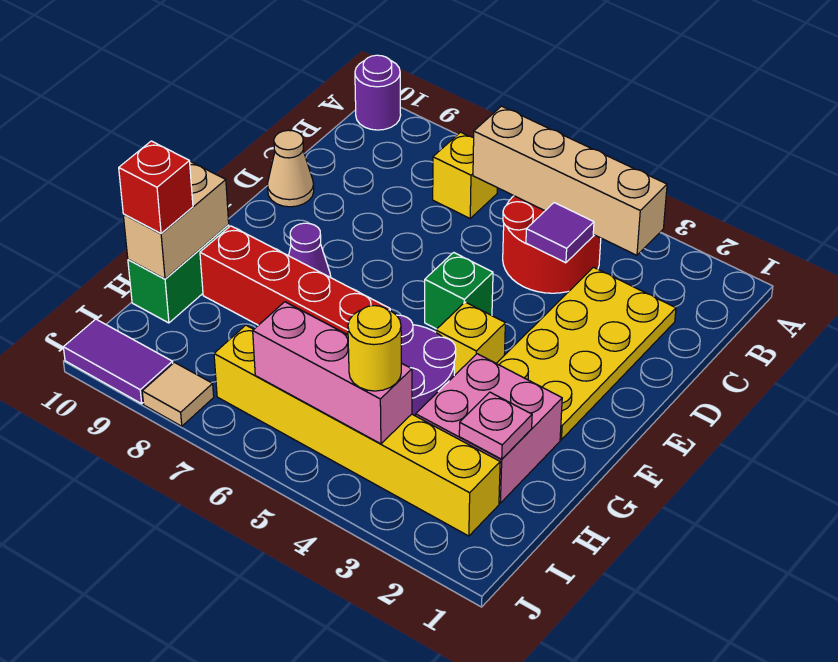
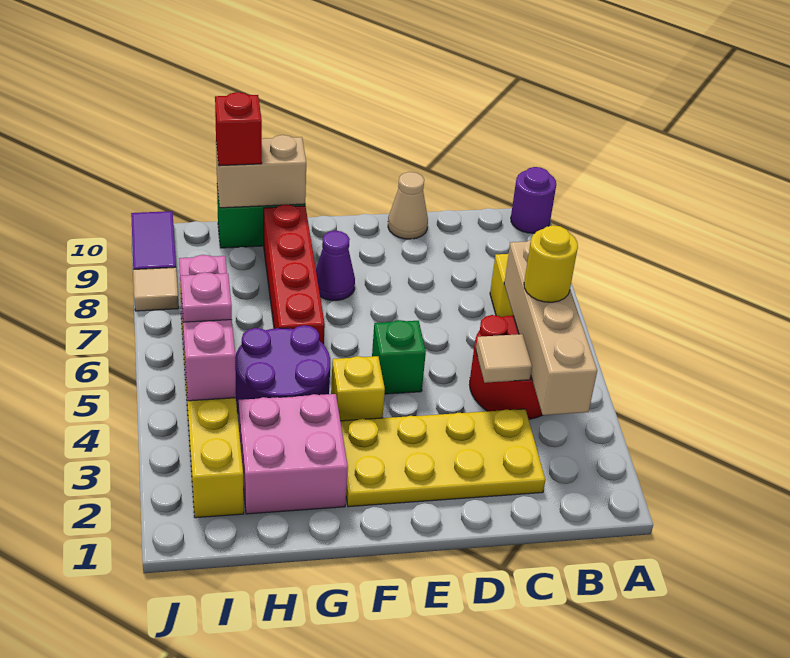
purple 1x1 tile [526,203,594,263] -> tan 1x1 tile [476,334,532,383]
pink 1x1 plate [459,392,532,459] -> pink 1x1 plate moved to [181,272,232,322]
yellow 1x1 round brick [348,306,401,391] -> yellow 1x1 round brick moved to [524,225,578,302]

